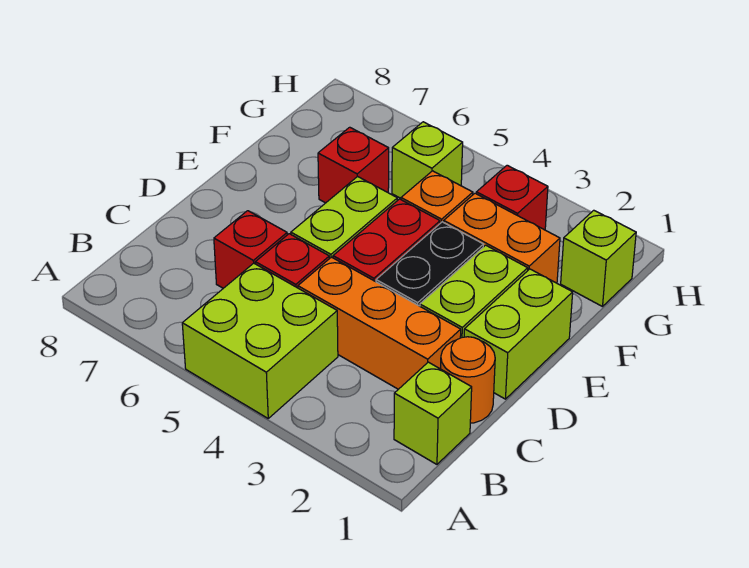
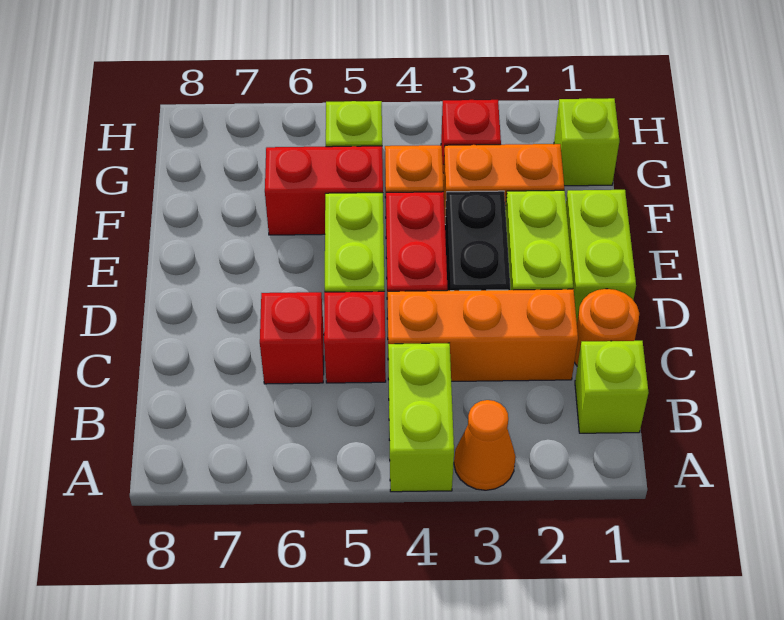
none -> orange 1x1 cone [454,400,516,490]
lime 2x2 brick [182,263,338,418] -> lime 1x2 brick [388,343,454,492]
red 1x1 brick [318,127,389,203] -> red 1x2 brick [265,146,383,235]

